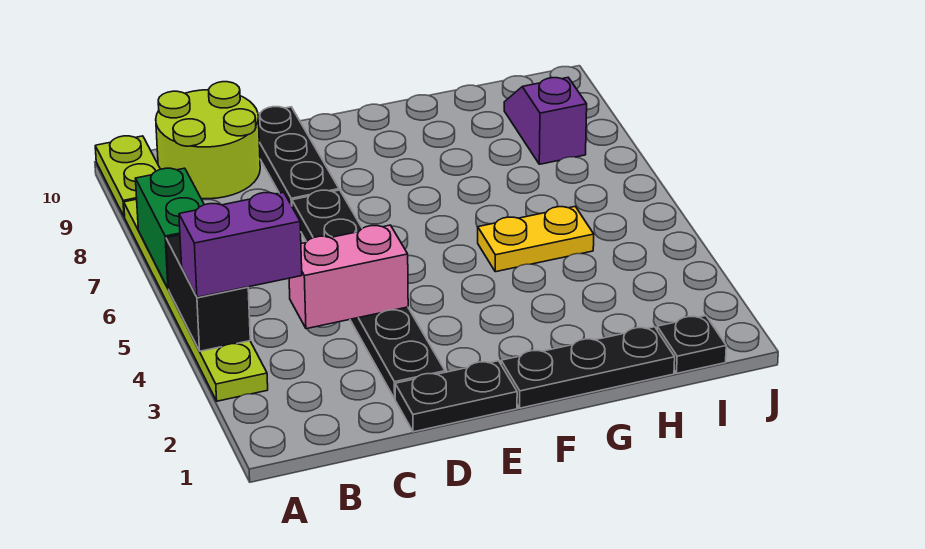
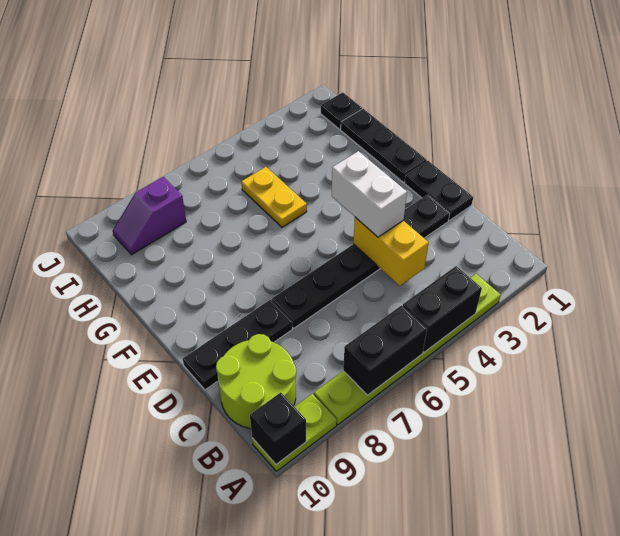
purple 1x2 brick [179,192,302,297] -> none
green 1x2 brick [135,168,204,289] -> black 1x2 brick [343,305,427,395]
none -> black 1x1 brick [250,392,306,464]
pink 1x2 brick [289,225,408,329] -> yellow 1x2 brick [353,217,429,286]
none -> white 1x2 brick [332,151,407,237]

